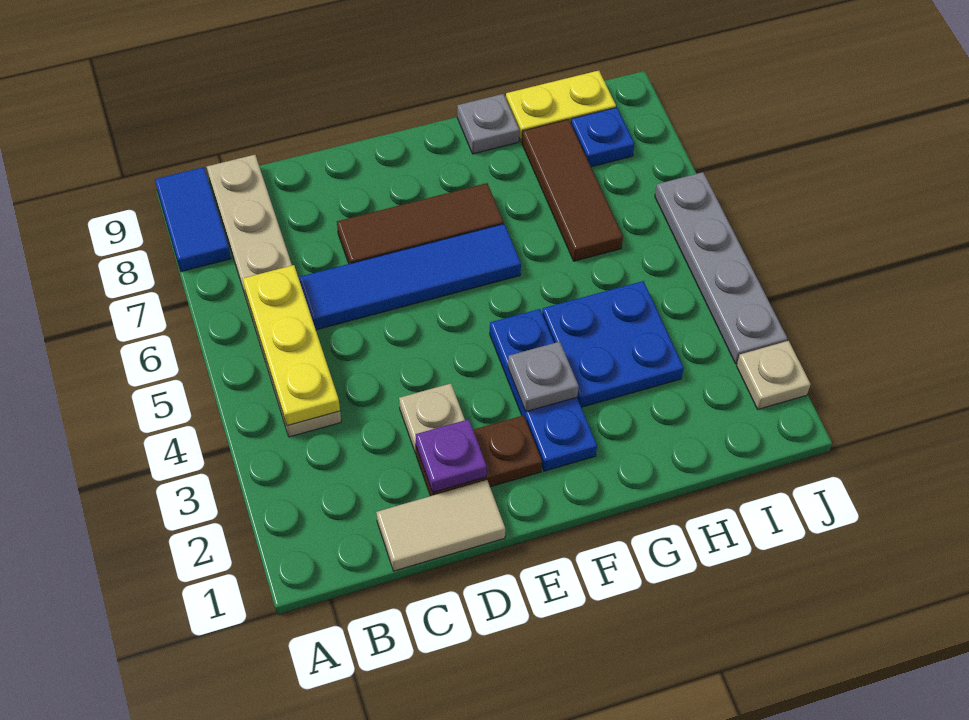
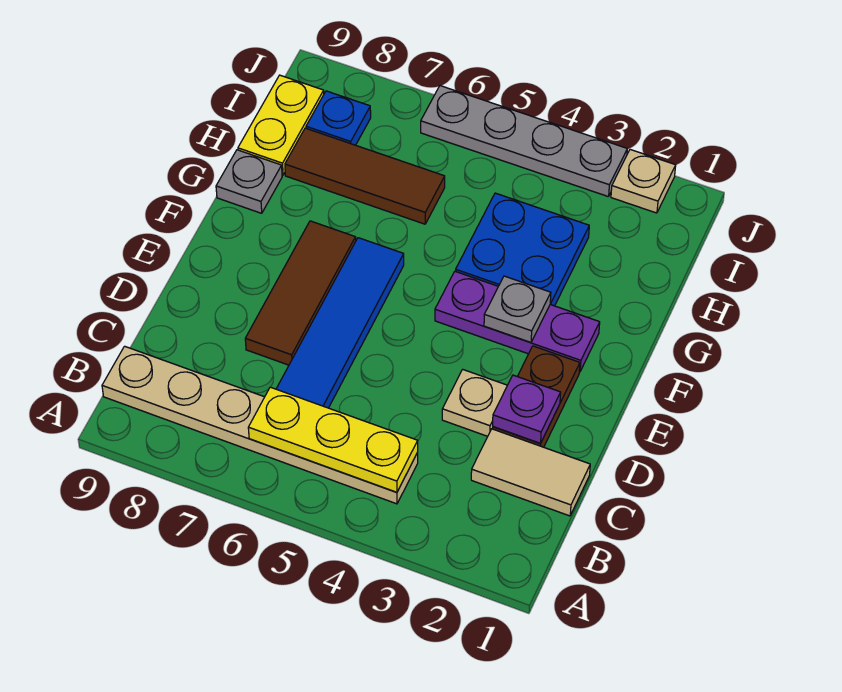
blue 1x2 tile [155,167,231,272] -> none
tan 1x2 tile [376,480,505,571] -> tan 1x2 tile turned to [471,429,590,516]
blue 1x3 plate [490,309,597,471] -> purple 1x3 plate [435,271,600,372]

